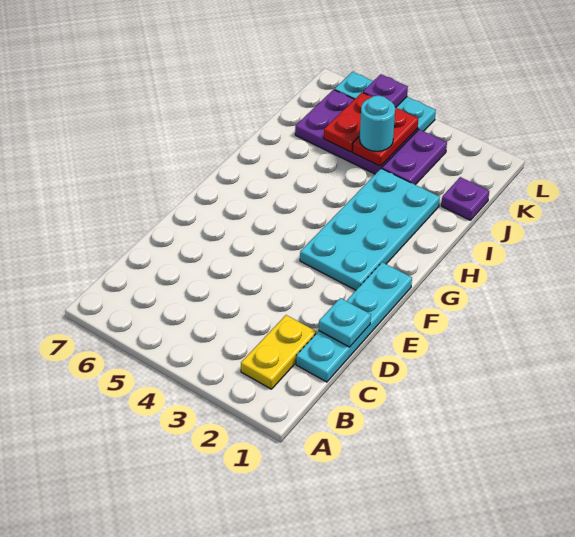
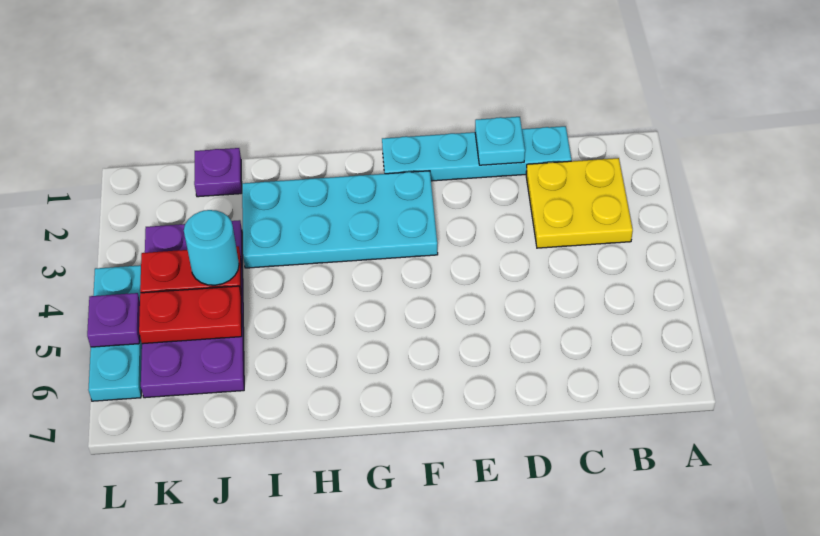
yellow 1x2 plate [241,315,316,389] -> yellow 2x2 plate [526,158,633,248]

